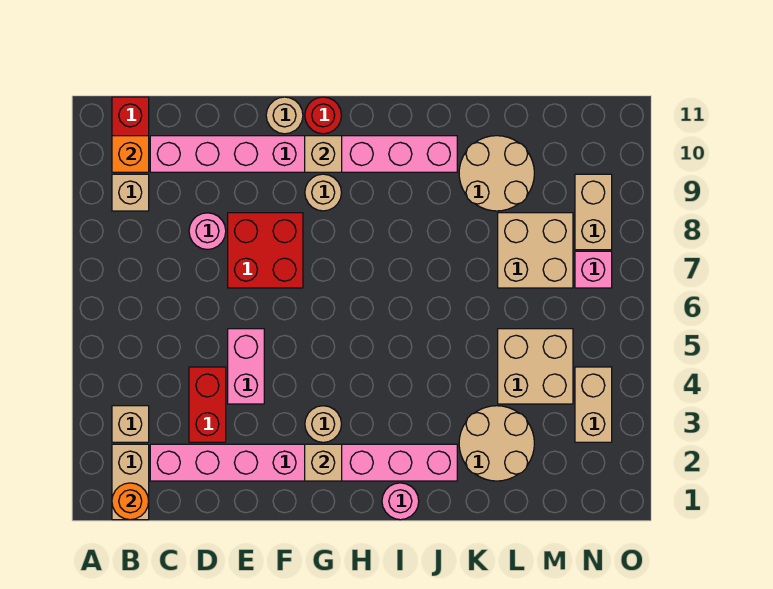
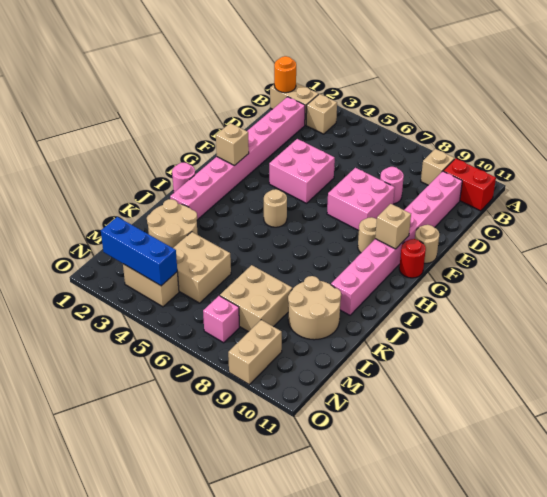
orange 1x1 brick [112,136,149,172] -> none
red 1x2 brick [189,367,226,442] -> none
pink 1x2 brick [228,329,264,404] -> pink 2x2 brick [269,139,335,203]
red 2x2 brick [228,213,303,288] -> pink 2x2 brick [327,168,395,231]
tan 1x1 round brick [305,406,341,442] -> tan 1x1 round brick moved to [264,189,287,227]
none -> blue 1x3 brick [101,217,177,286]
tan 1x2 brick [575,174,612,250] -> tan 1x2 brick turned to [228,320,282,385]

